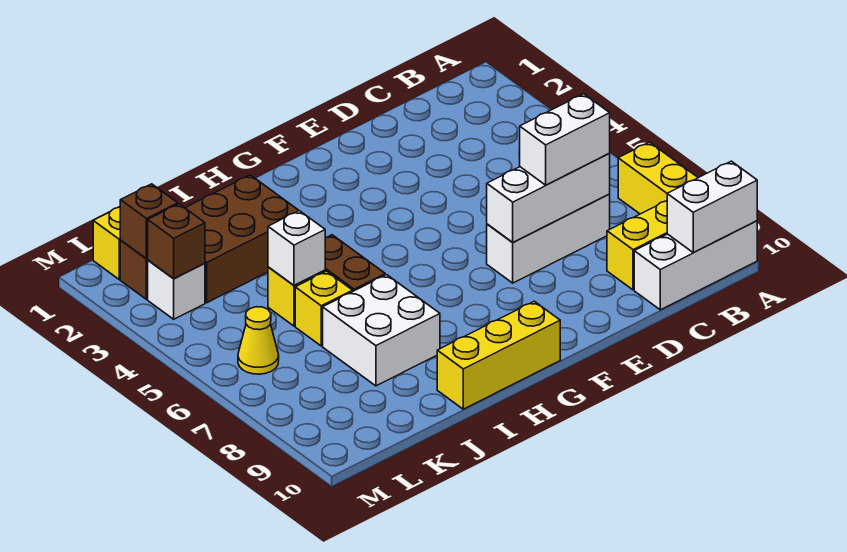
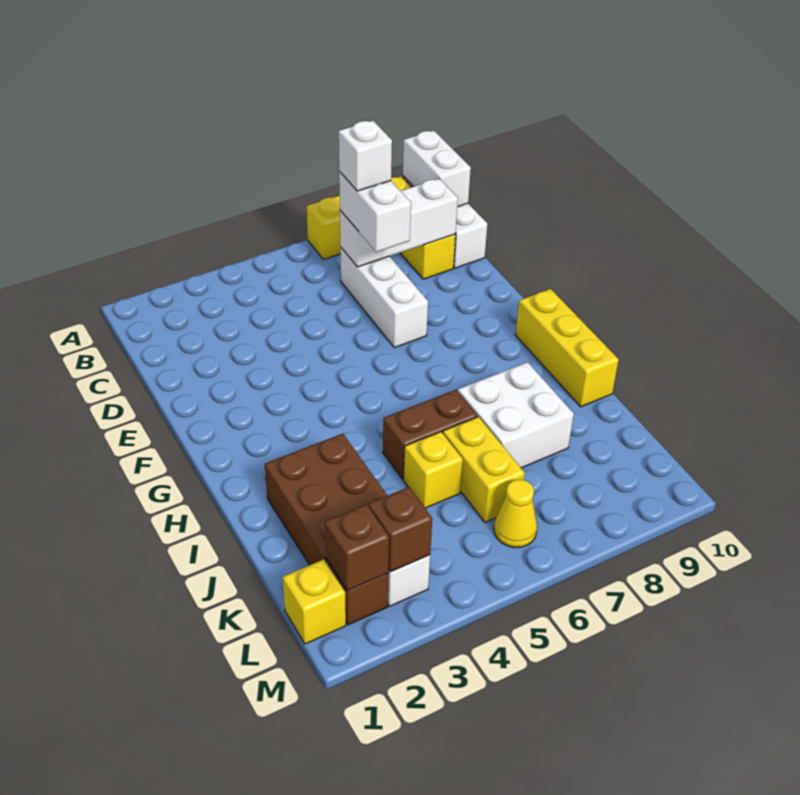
white 1x3 brick [487,154,610,242] -> white 1x3 brick turned to [340,179,458,267]
white 1x1 brick [268,211,325,285] -> white 1x1 brick moved to [339,121,392,191]
yellow 1x1 brick [295,271,353,346] -> yellow 1x2 brick [443,417,525,522]

